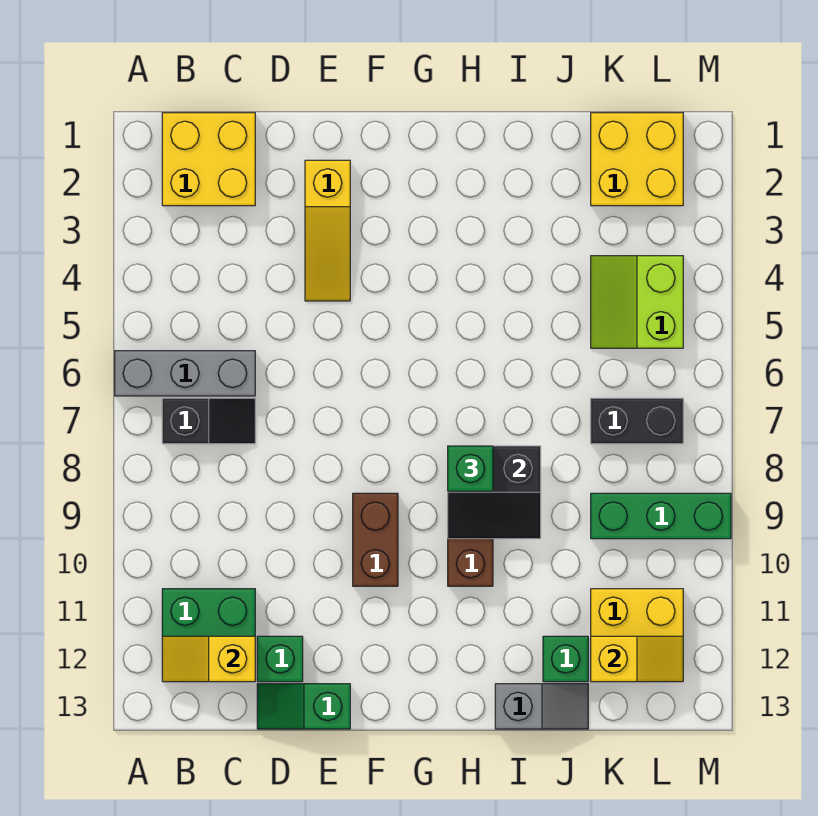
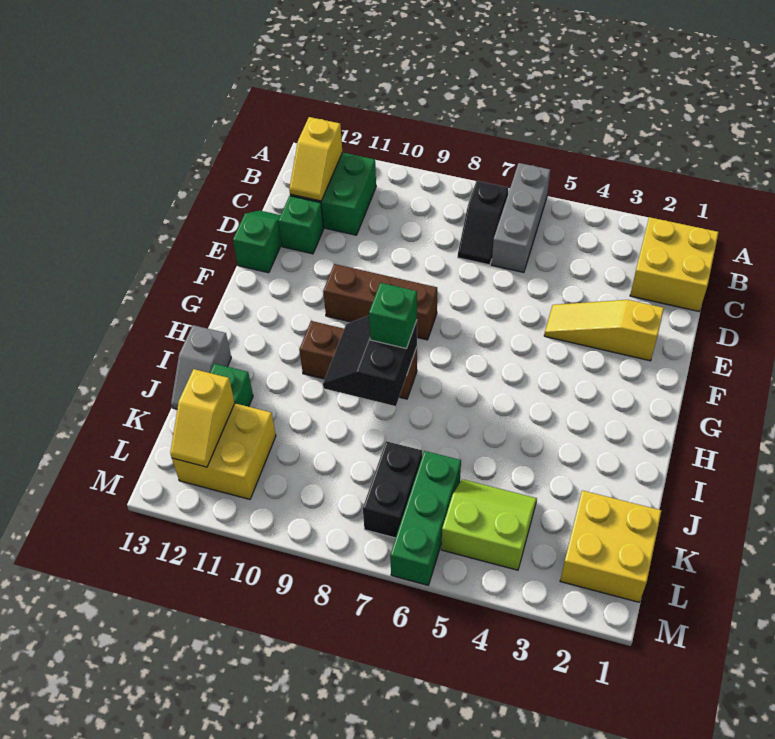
yellow 1x2 slope [162,636,255,682] -> yellow 1x2 slope turned to [289,117,342,201]
brown 1x2 brick [353,493,398,586] -> brown 1x3 brick [323,264,437,340]
green 1x3 brick [591,493,731,539] -> green 1x3 brick moved to [390,451,461,585]

